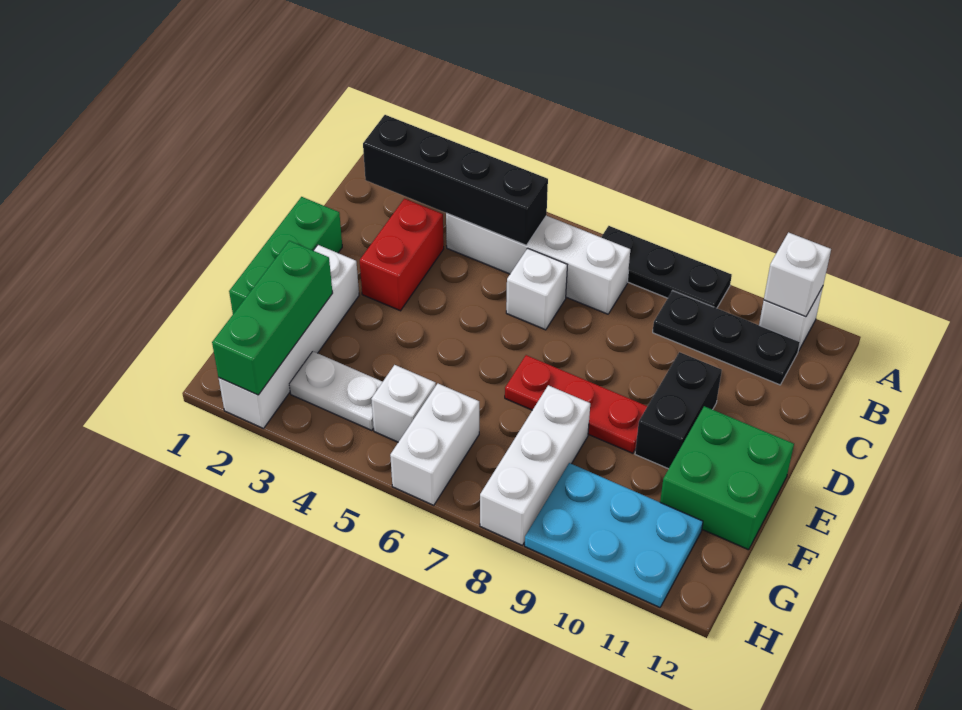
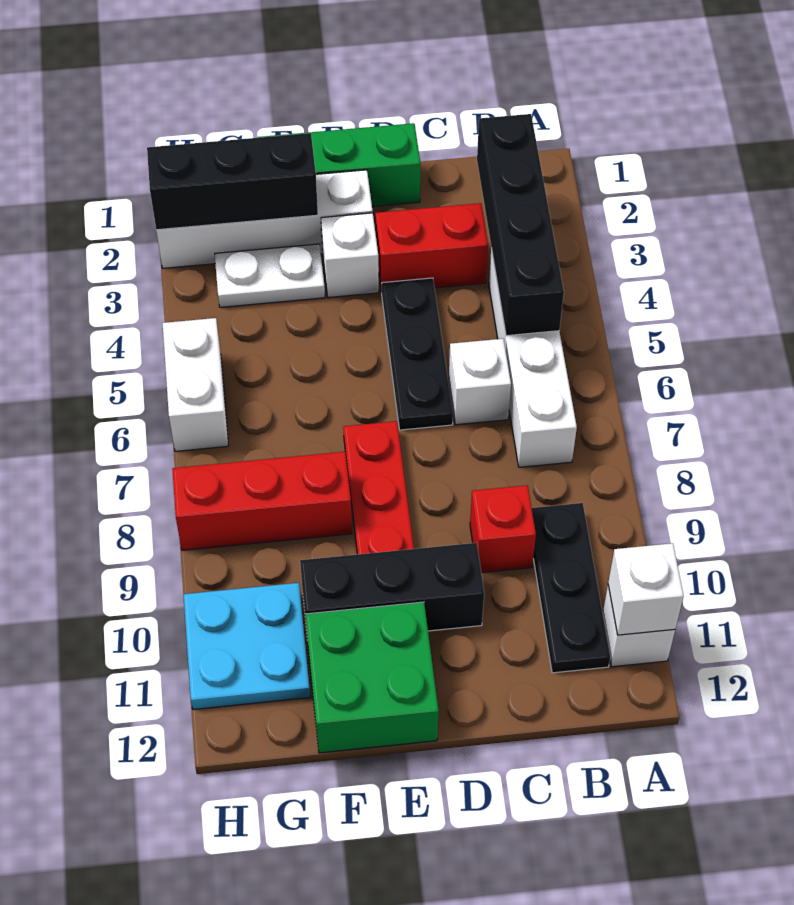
black 1x3 plate [601,226,732,308] -> black 1x3 plate moved to [382,278,453,430]
none -> red 1x1 brick [470,485,536,573]
black 1x2 brick [635,352,722,469] -> black 1x3 brick [300,543,484,631]
green 1x3 brick [212,241,332,395] -> black 1x3 brick [147,133,318,230]
white 1x3 brick [480,385,590,545] -> red 1x3 brick [172,452,352,550]
white 1x2 plate [289,352,382,431] -> white 1x2 plate turned to [215,244,325,307]
white 1x1 brick [371,365,436,442] -> white 1x1 brick moved to [321,213,379,298]
white 1x2 brick [390,384,479,505] -> white 1x2 brick turned to [163,318,228,451]
cyan 2x3 plate [525,463,703,607] -> cyan 2x2 plate [183,583,310,709]

